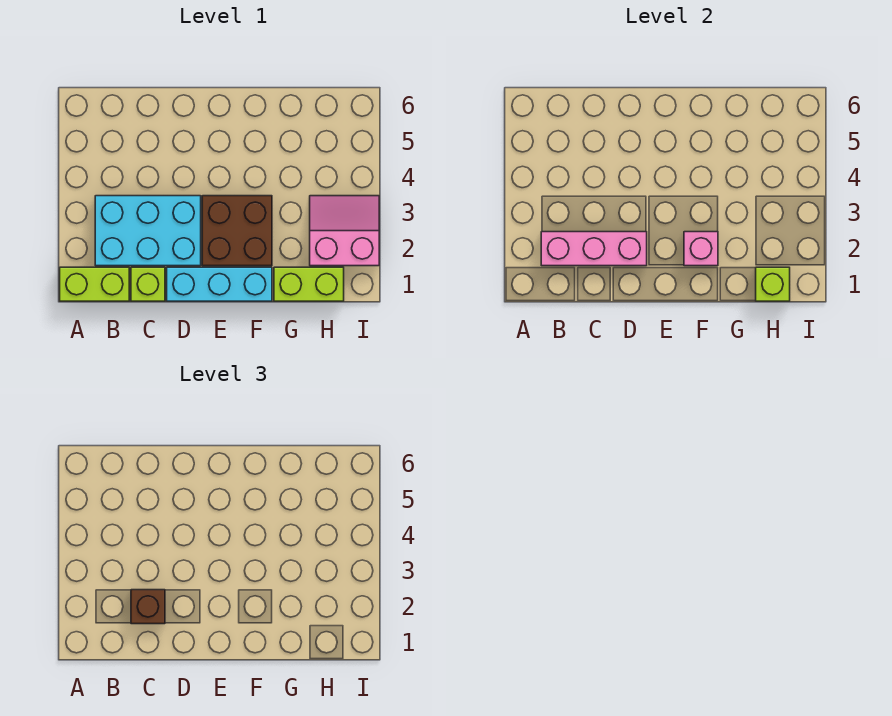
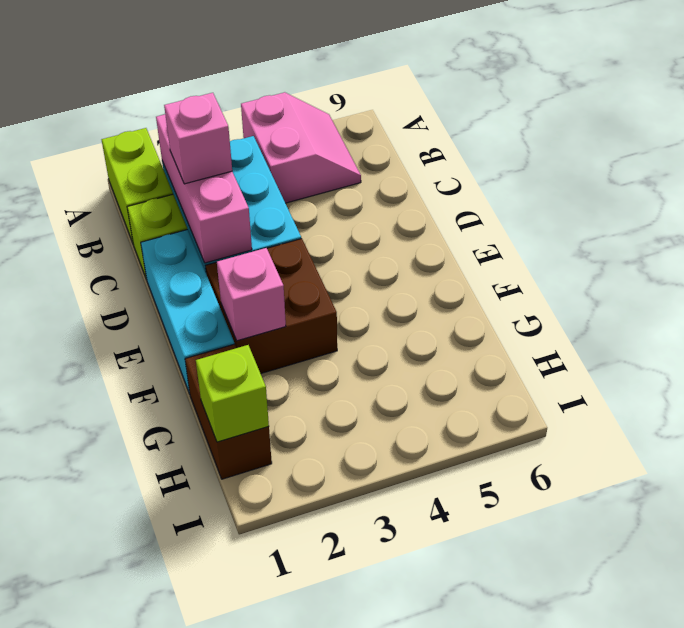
brown 1x1 brick [131,590,165,624] -> pink 1x1 brick [164,93,232,184]
lime 1x2 brick [274,267,344,301] -> brown 1x2 brick [185,344,272,479]
pink 2x2 slope [310,196,379,266] -> pink 2x2 slope moved to [241,92,361,203]

